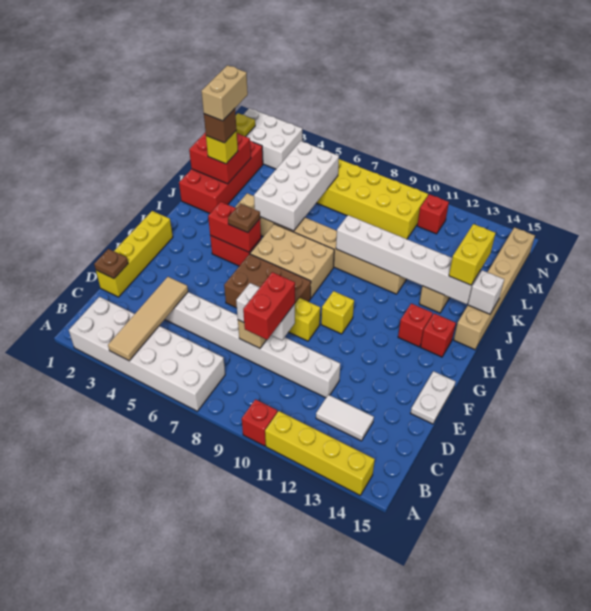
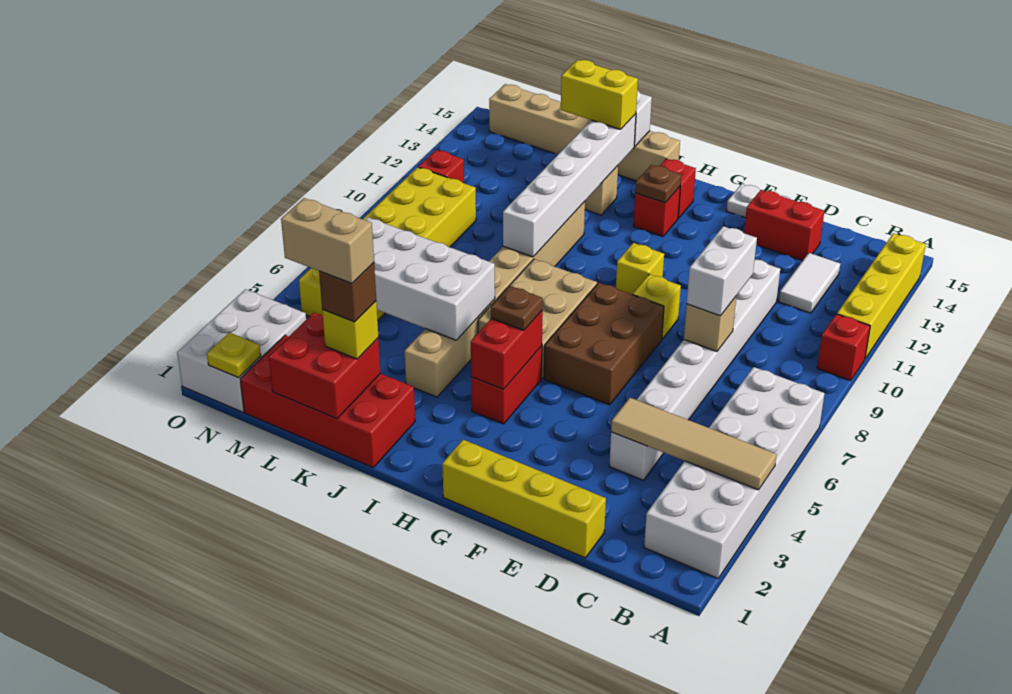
red 1x2 brick [243,272,295,340] -> red 1x2 brick moved to [744,190,824,261]
brown 1x1 plate [94,249,128,279] -> brown 1x1 plate moved to [635,165,681,203]

